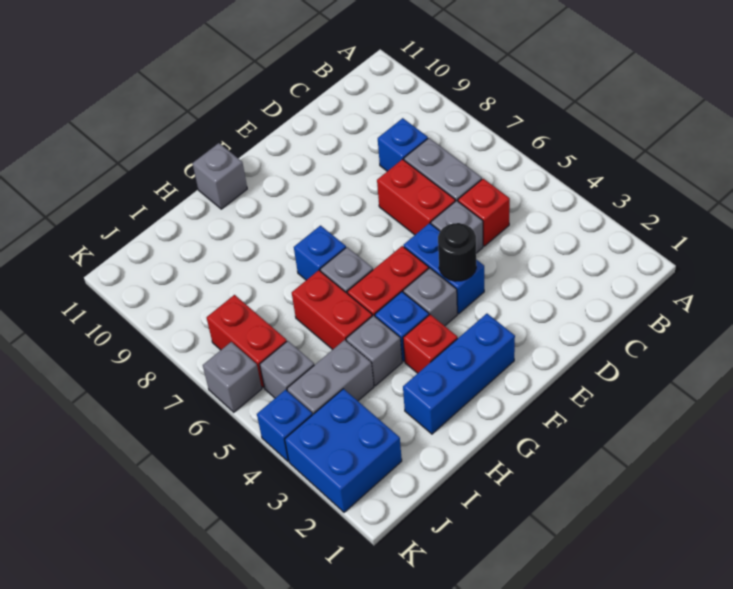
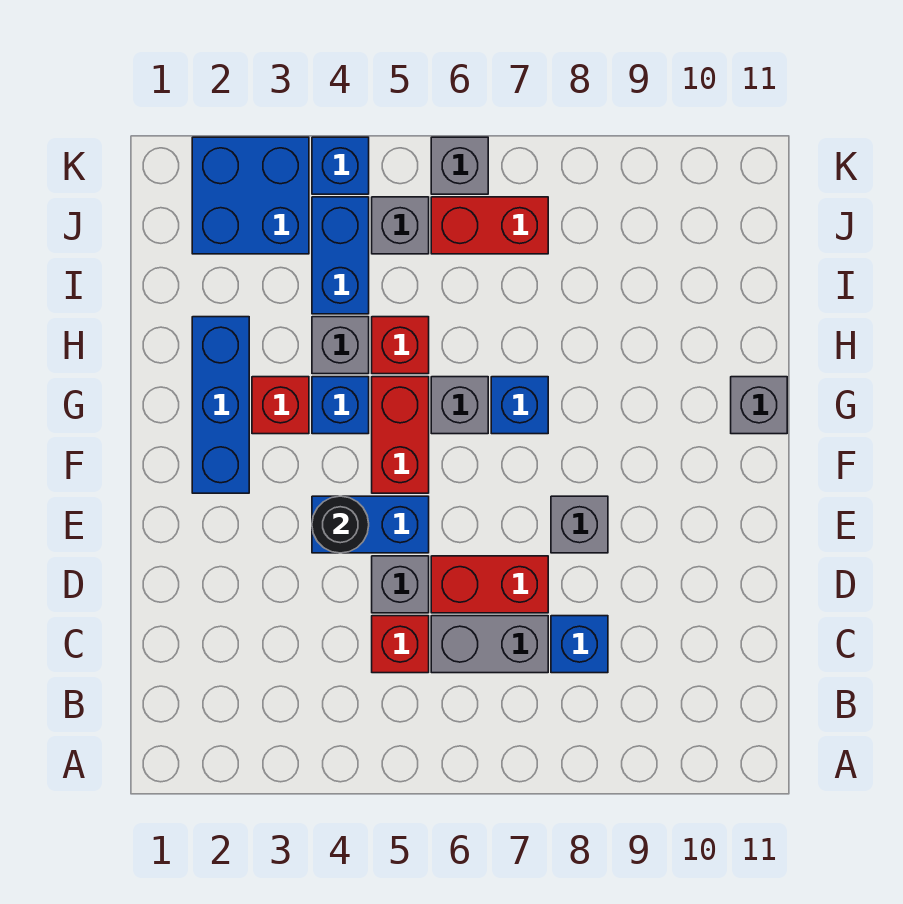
grey 1x1 brick [403,268,457,326] -> grey 1x1 brick moved to [551,496,608,553]
red 1x2 brick [292,270,372,350] -> red 1x1 brick [372,317,429,374]
grey 1x2 brick [287,340,374,415] -> blue 1x2 brick [312,197,369,314]

